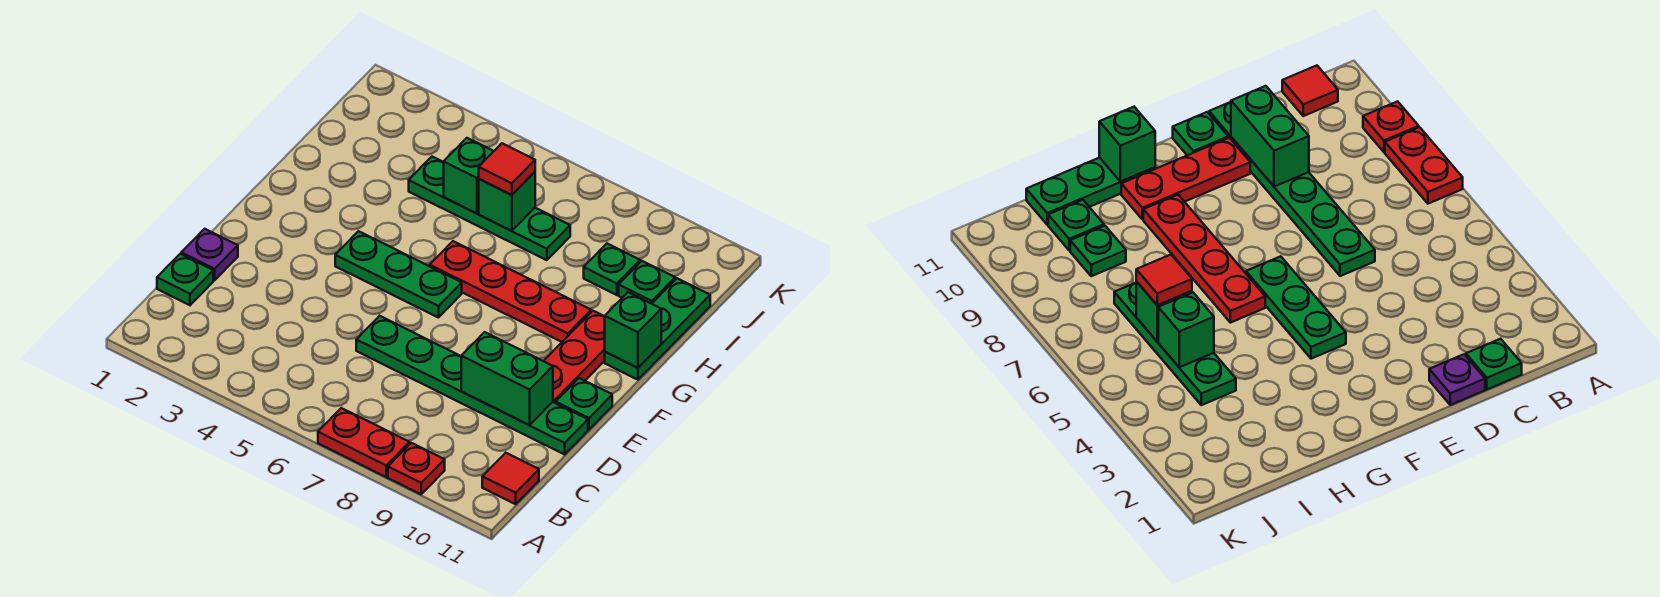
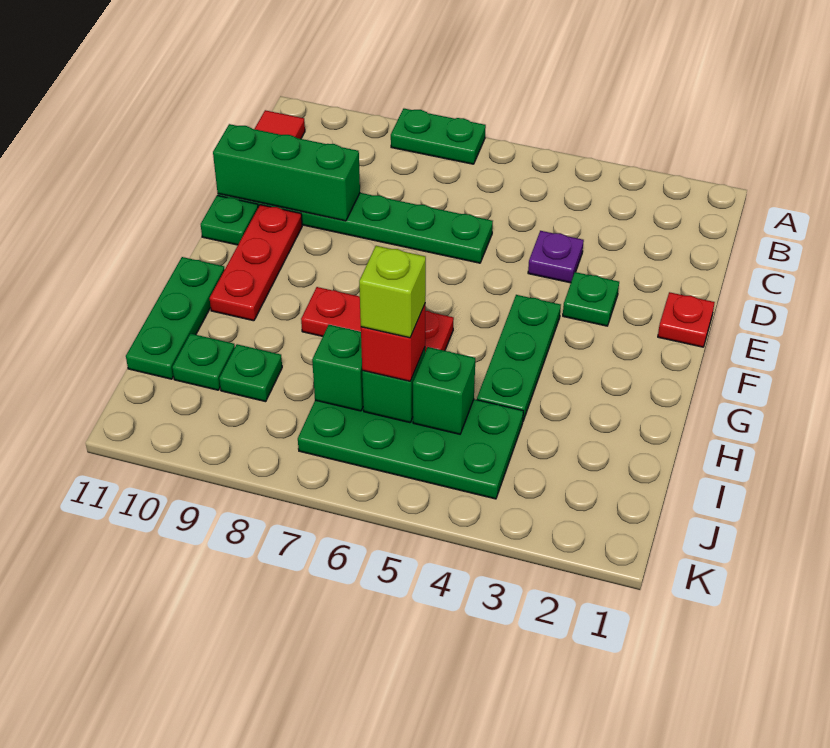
red 1x2 plate [318,408,410,477] -> green 1x2 plate [391,109,486,164]
red 1x1 plate [388,443,445,494] -> red 1x1 plate moved to [658,292,715,347]
green 1x1 plate [157,254,213,305] -> green 1x1 plate moved to [563,272,619,326]
purple 1x1 plate [181,229,238,280] -> purple 1x1 plate moved to [528,231,584,283]
green 1x2 brick [461,332,553,425] -> green 1x3 brick [213,124,360,221]
green 1x3 plate [335,231,462,318] -> green 1x3 plate turned to [477,295,561,421]
red 1x4 plate [430,241,591,342] -> red 1x3 plate [301,287,454,352]
green 1x1 brick [605,292,661,368] -> green 1x1 brick moved to [312,325,363,411]
green 1x4 plate [409,157,570,260] -> green 2x4 plate [298,399,523,499]
red 1x1 tile [479,143,535,195] -> red 1x1 brick [361,305,425,381]
none -> lime 1x1 brick [359,246,426,338]

